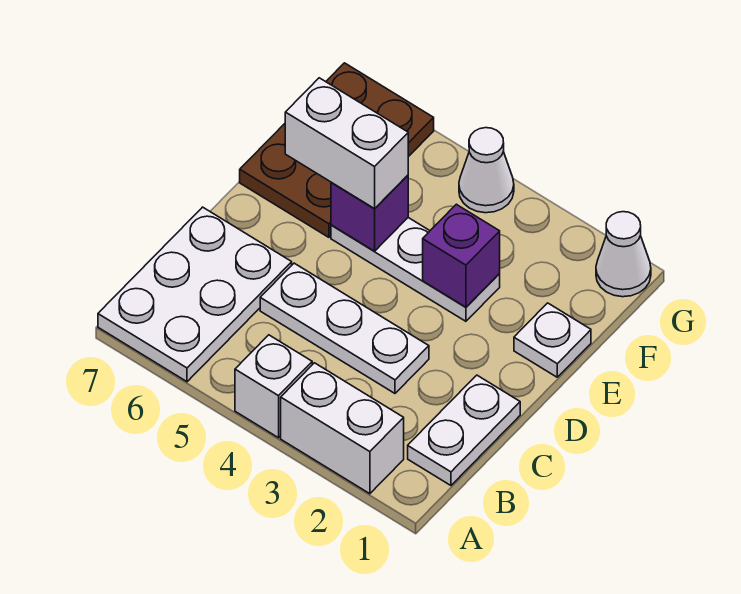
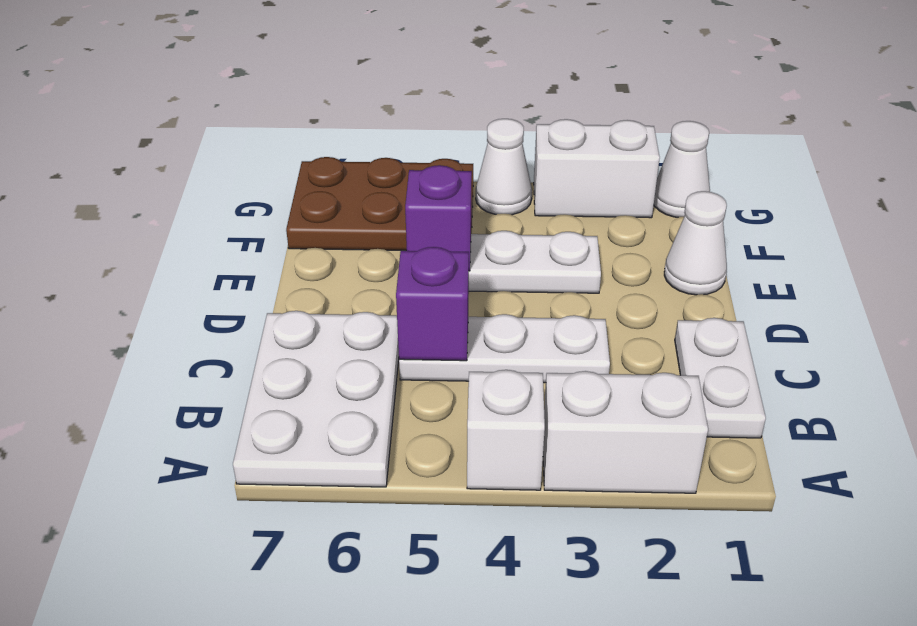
white 1x1 plate [514,303,591,377] -> white 1x1 cone [664,191,727,295]
purple 1x1 brick [423,204,500,307] -> purple 1x1 brick moved to [396,247,469,361]
white 1x2 brick [285,78,408,209] -> white 1x2 brick moved to [534,119,660,218]
brown 2x3 plate [240,63,434,237] -> brown 2x3 plate turned to [286,157,473,251]

